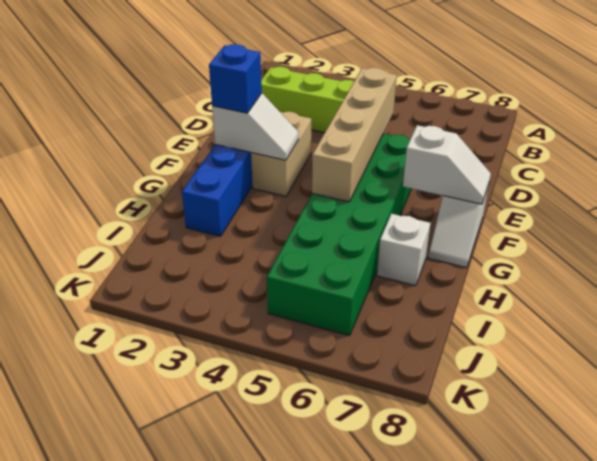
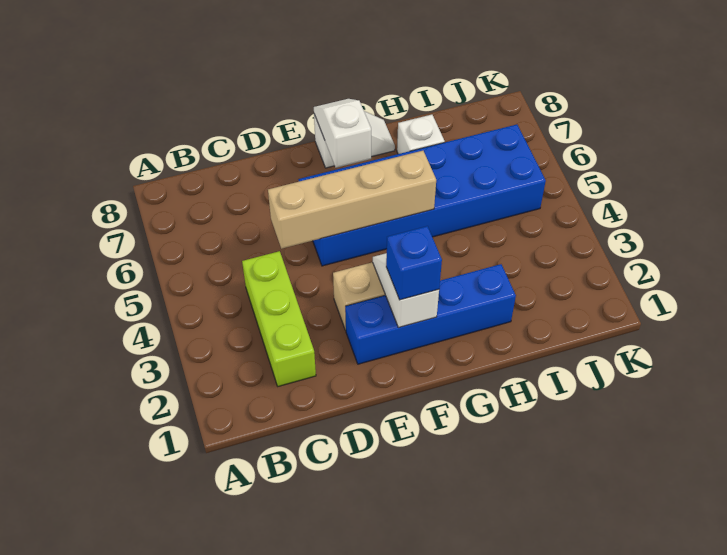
green 2x6 brick [267,134,411,336] -> blue 2x6 brick [299,125,546,266]

